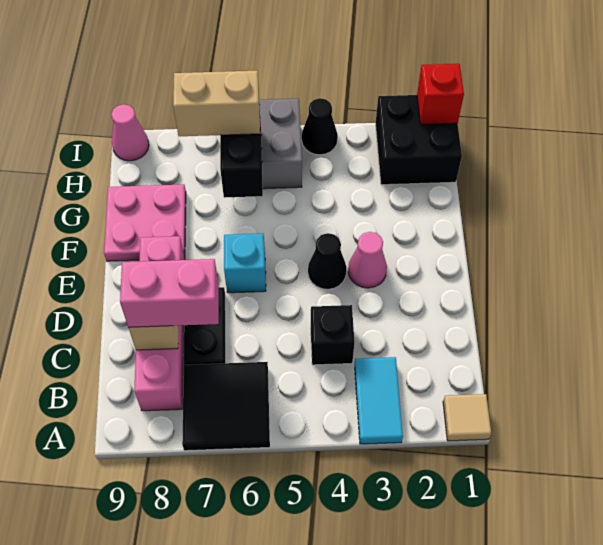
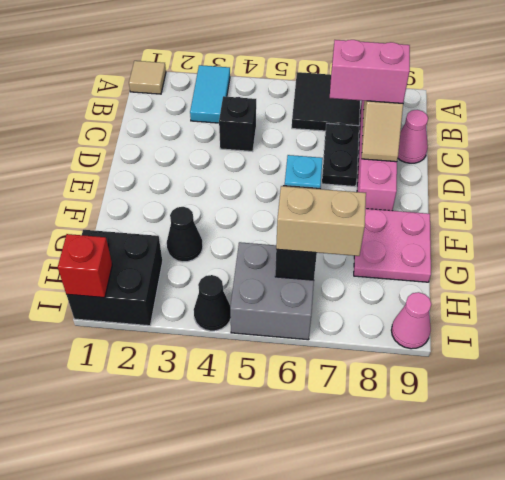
pink 1x1 cone [348,232,387,288] -> pink 1x1 cone moved to [398,110,428,163]
black 1x1 cone [308,233,346,289] -> black 1x1 cone moved to [167,207,203,262]

